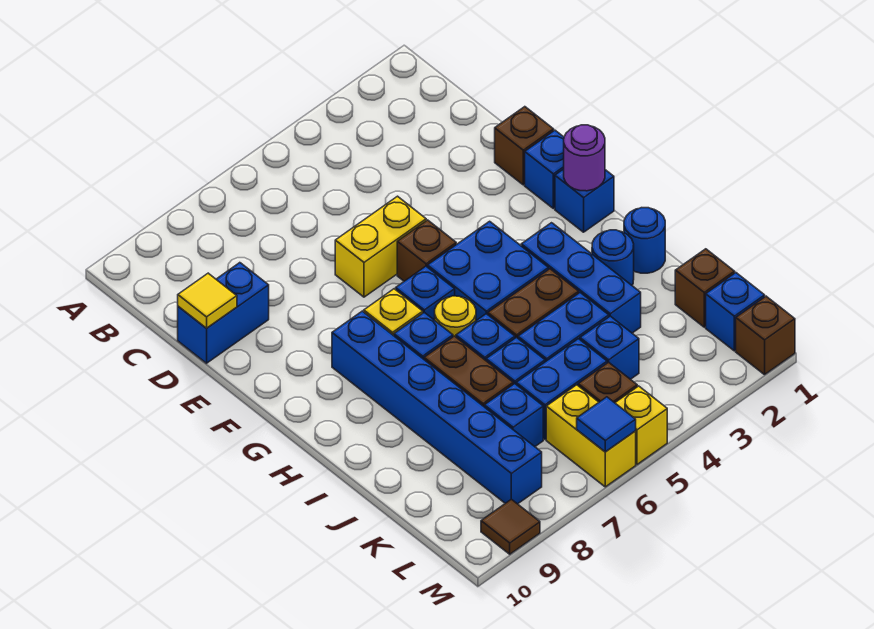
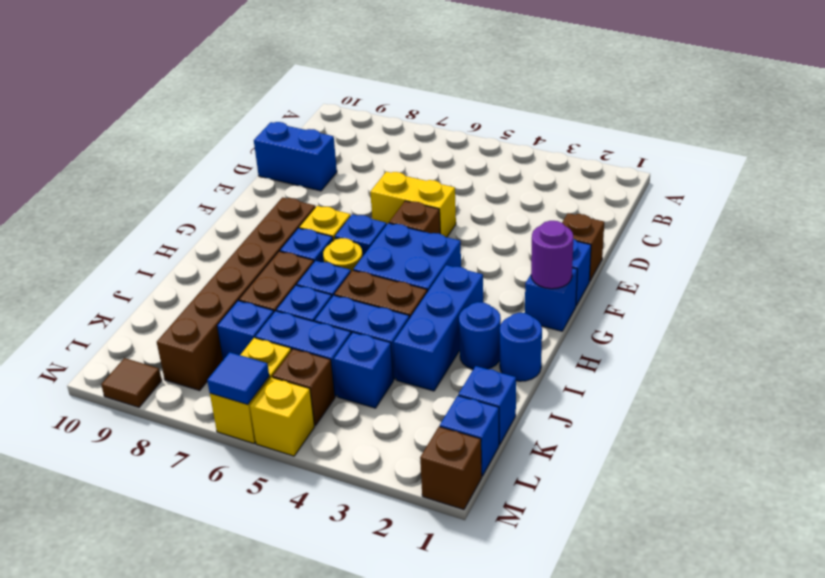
yellow 1x1 tile [178,273,237,328] -> none
blue 1x6 brick [332,311,542,504] -> brown 1x6 brick [157,197,315,390]
brown 1x1 brick [675,249,735,327] -> blue 1x1 brick [458,366,516,445]

